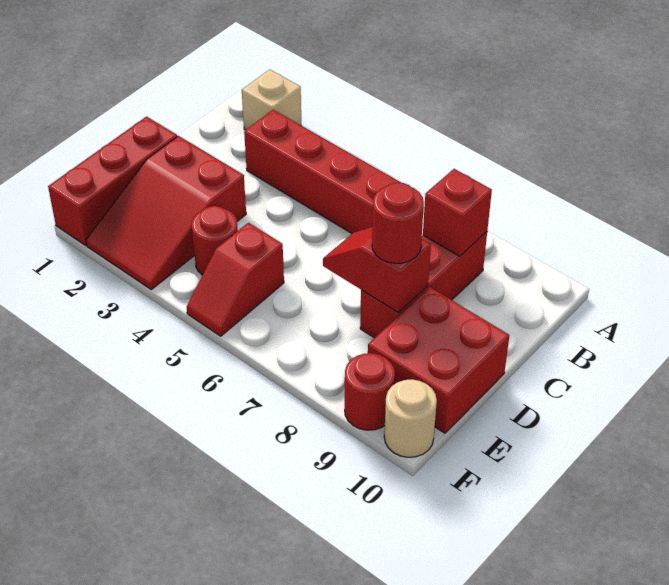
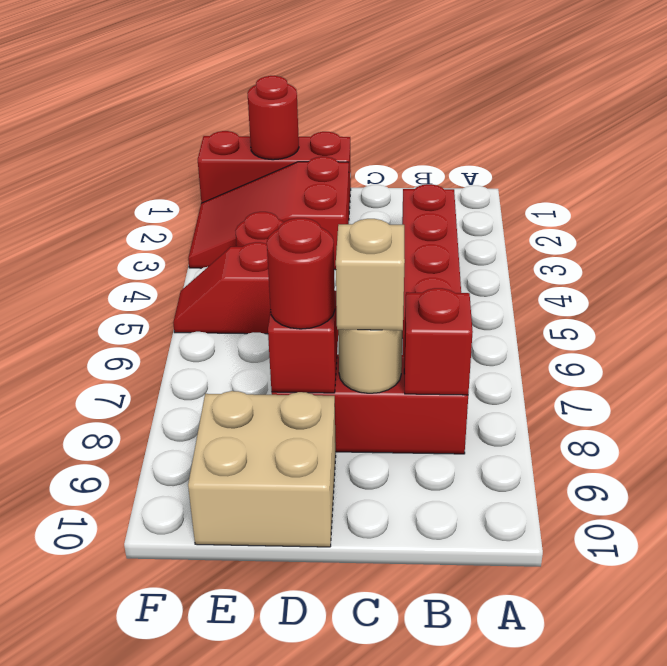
tan 1x1 brick [242,69,301,130] -> tan 1x1 brick moved to [336,219,405,330]
red 2x2 brick [368,287,509,433] -> tan 2x2 brick [188,391,336,547]
red 1x1 round brick [345,353,395,430] -> red 1x1 round brick moved to [247,76,299,160]
tan 1x1 round brick [384,380,437,457] -> tan 1x1 round brick moved to [338,329,402,393]

